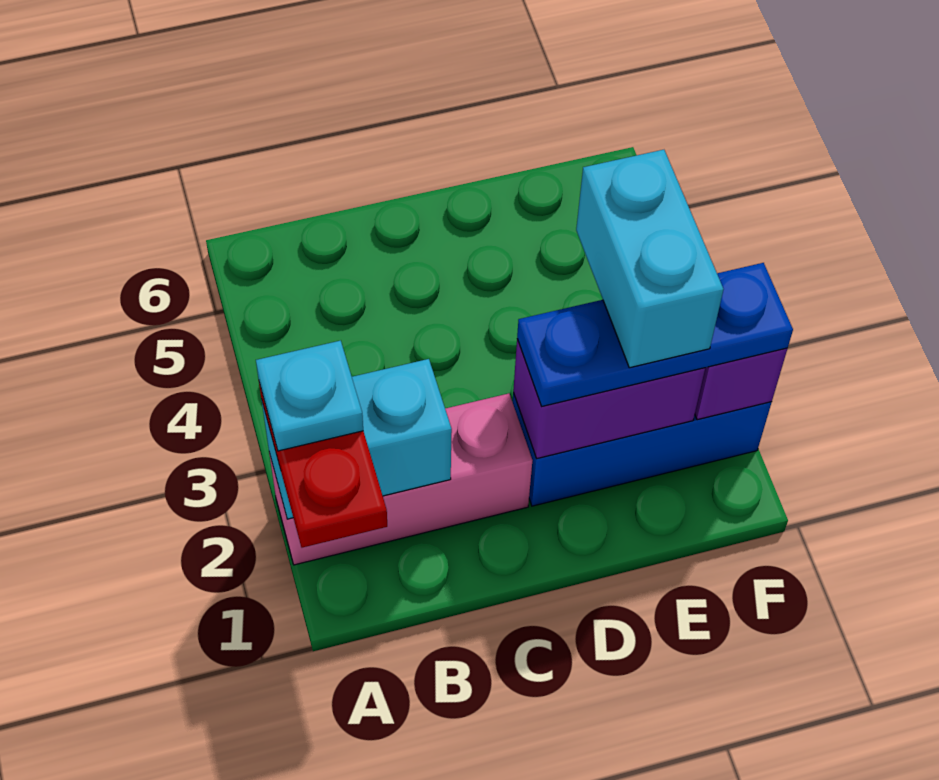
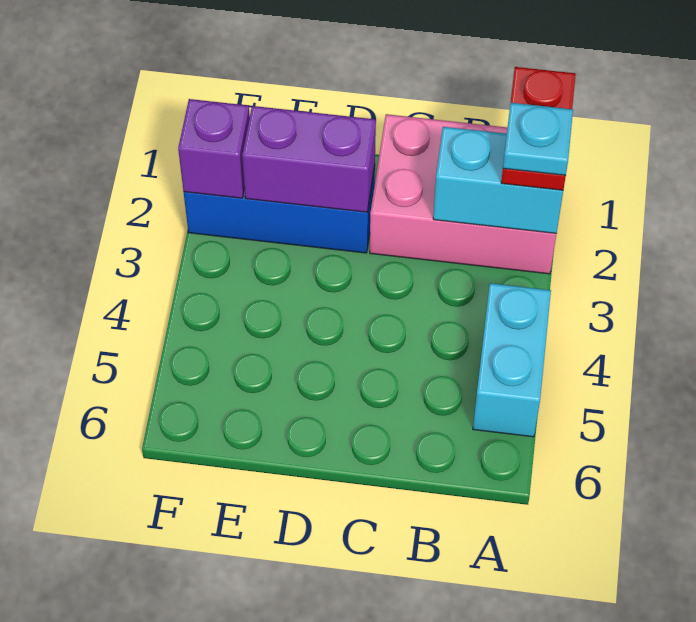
pink 1x3 brick [269,393,532,565] -> pink 2x3 brick [370,114,557,274]
blue 1x3 plate [517,263,793,406] -> none
cyan 1x2 brick [576,150,724,368] -> cyan 1x2 brick moved to [473,283,551,437]

